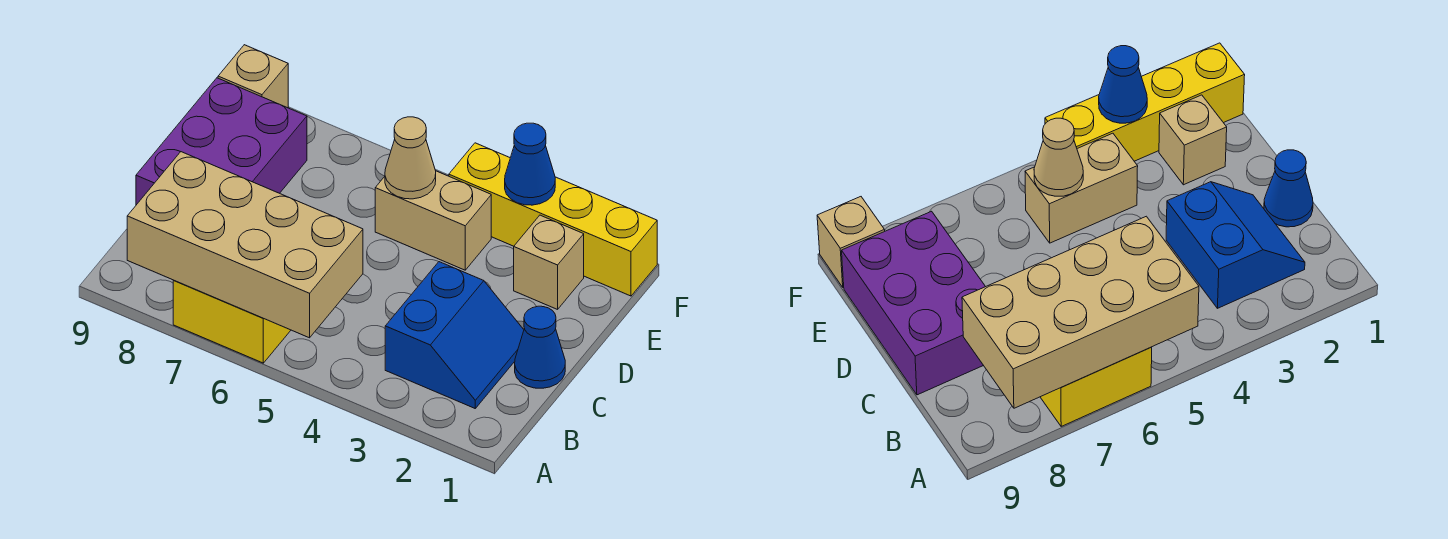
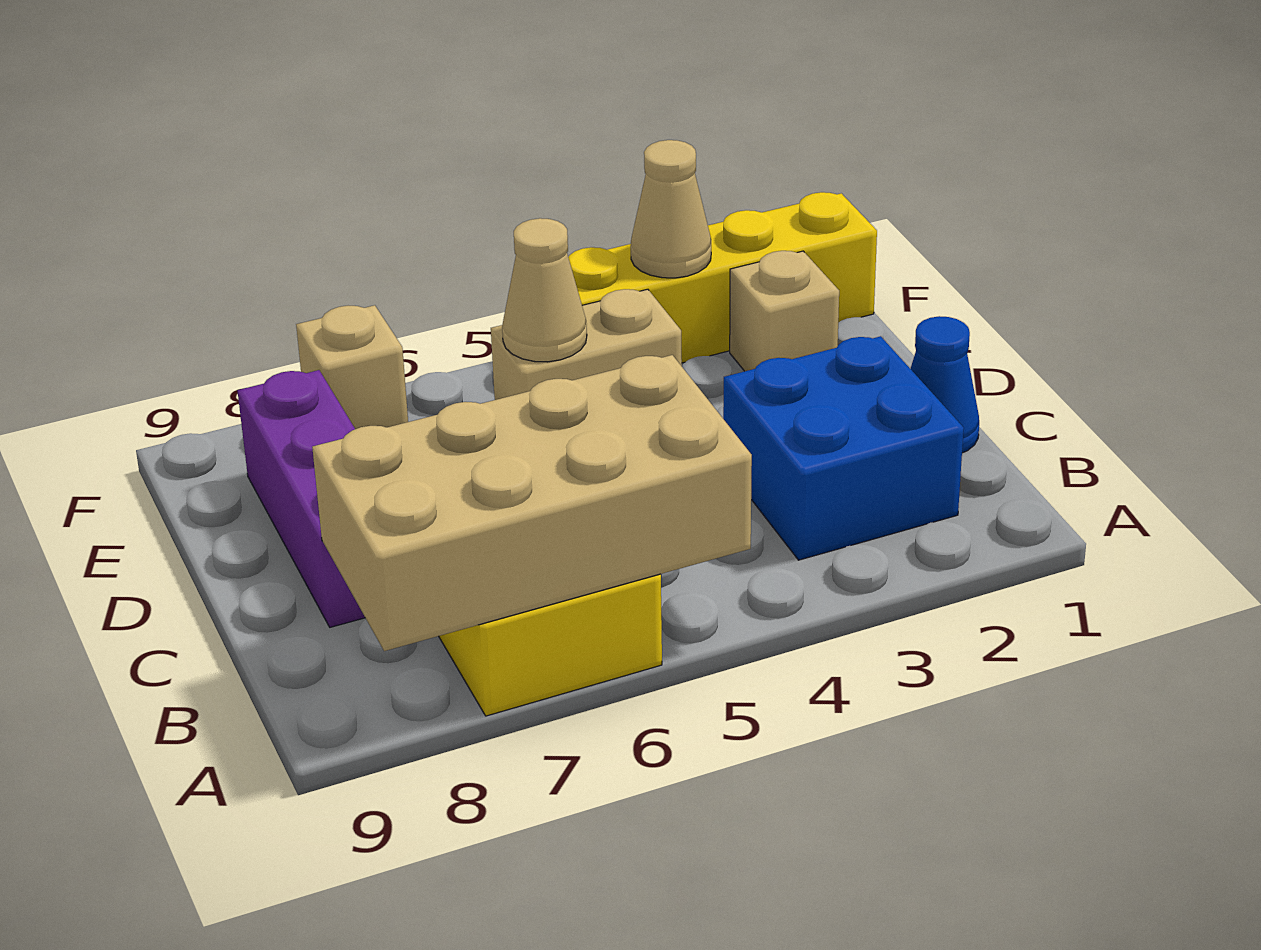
blue 2x2 slope [385,262,524,408] -> blue 2x2 brick [723,336,964,560]
purple 2x3 brick [136,78,307,205] -> purple 1x3 brick [237,370,365,627]
blue 1x1 cone [505,123,555,205] -> tan 1x1 cone [631,140,711,278]
tan 1x1 brick [218,45,288,108] -> tan 1x1 brick moved to [296,305,408,429]

